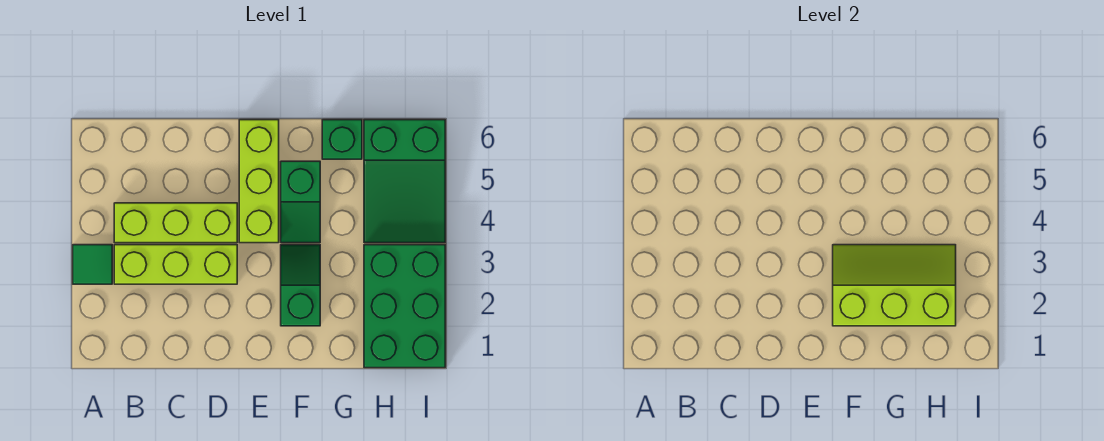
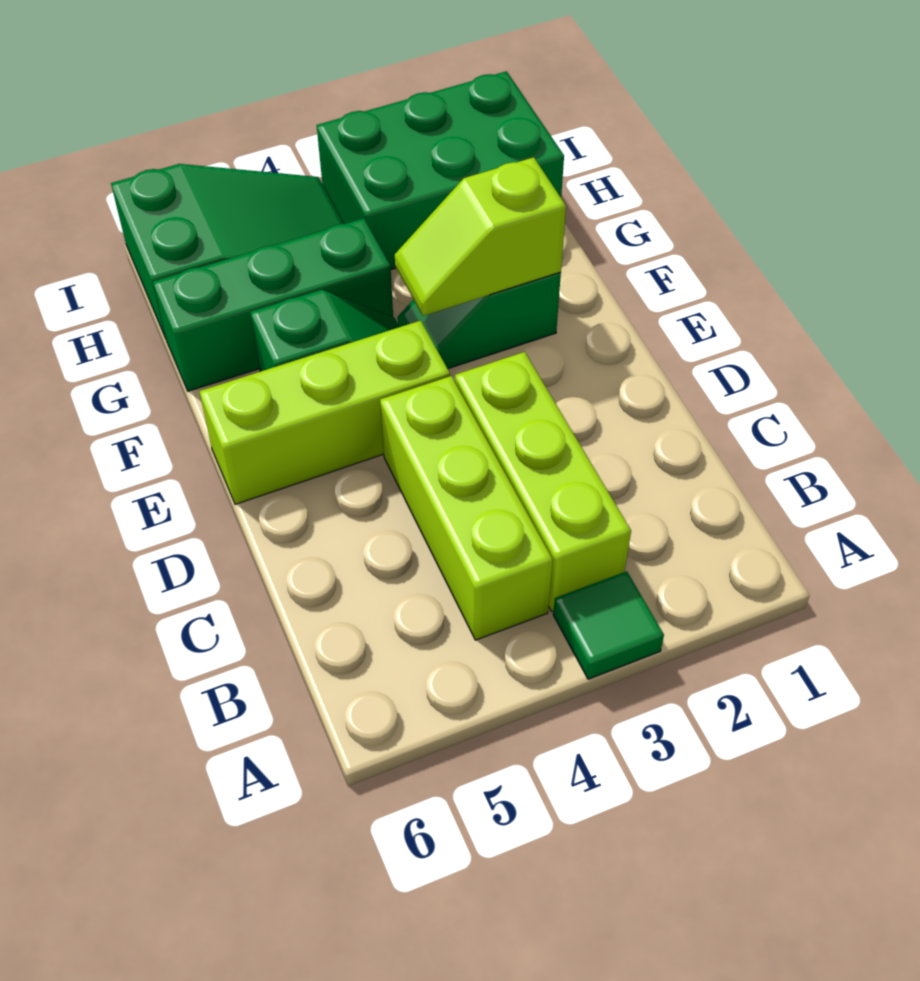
lime 2x3 slope [833,245,956,326] -> lime 1x2 slope [395,157,566,316]
green 1x1 brick [322,120,362,159] -> green 1x3 brick [153,218,393,391]

